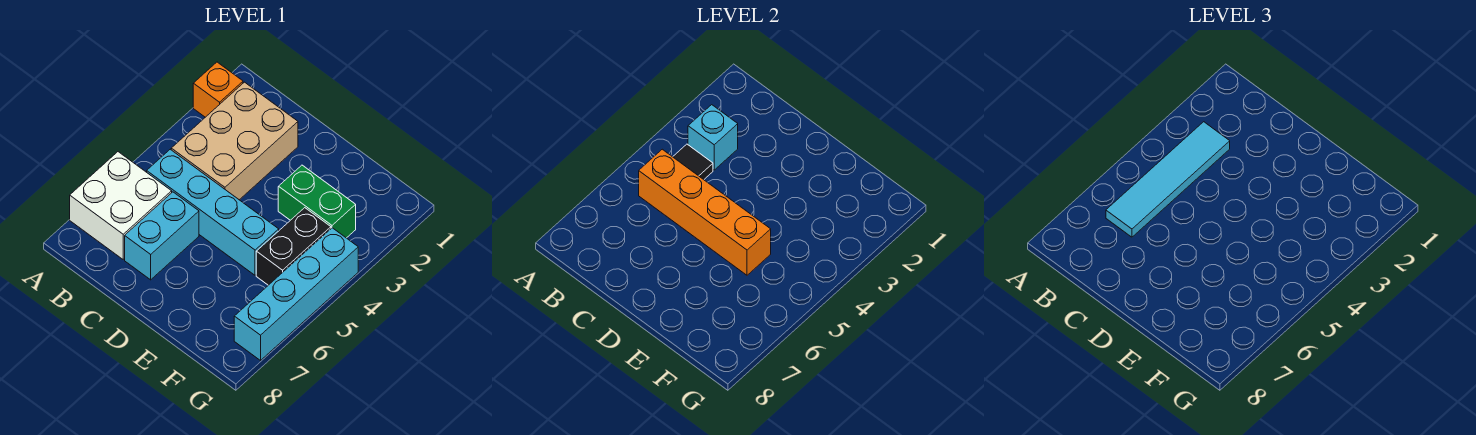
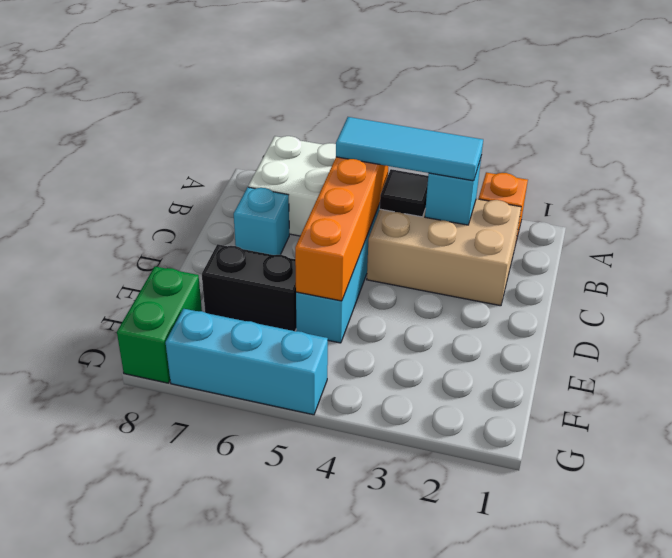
cyan 1x4 tile [1106,122,1230,237] -> cyan 1x3 tile [336,117,483,181]
cyan 1x2 brick [125,192,199,280] -> cyan 1x1 brick [234,187,289,255]
green 1x2 brick [278,165,356,238] -> green 1x2 brick moved to [117,266,202,383]
black 1x2 brick [256,208,331,285] -> black 1x2 brick moved to [202,244,296,331]
cyan 1x4 brick [234,228,358,360] -> cyan 1x3 brick [166,309,328,415]

